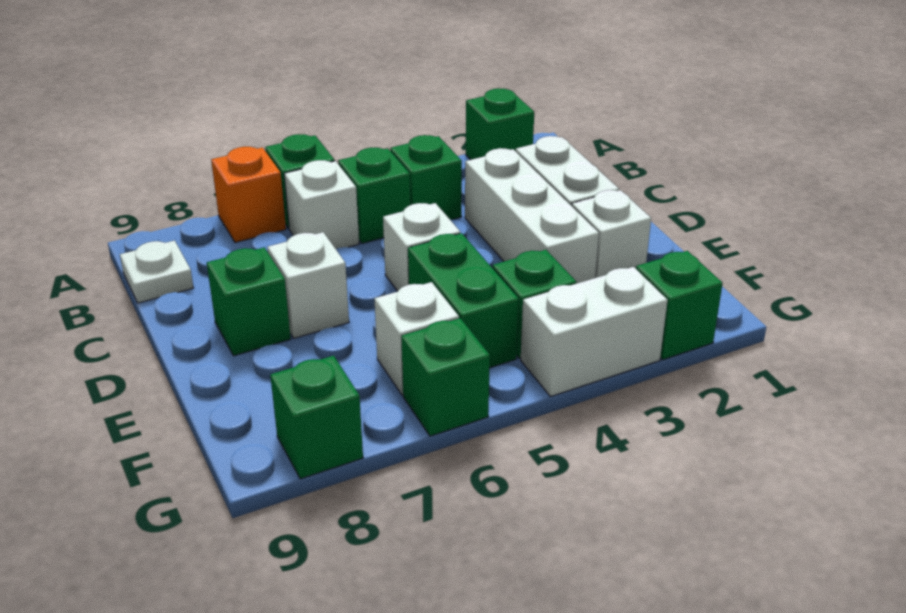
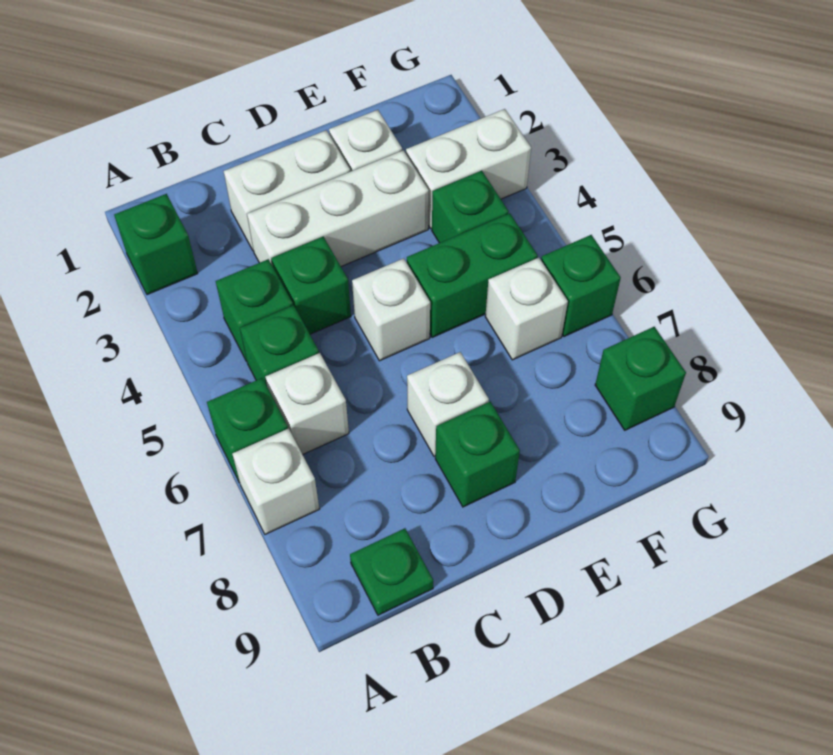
orange 1x1 brick [211,147,286,243] -> white 1x1 brick [232,428,319,534]
white 1x1 plate [120,241,193,303] -> green 1x1 plate [350,528,433,615]
green 1x1 brick [636,251,723,360] -> green 1x1 brick moved to [271,237,351,334]
white 1x2 brick [521,267,668,397] -> white 1x2 brick turned to [406,109,531,229]

